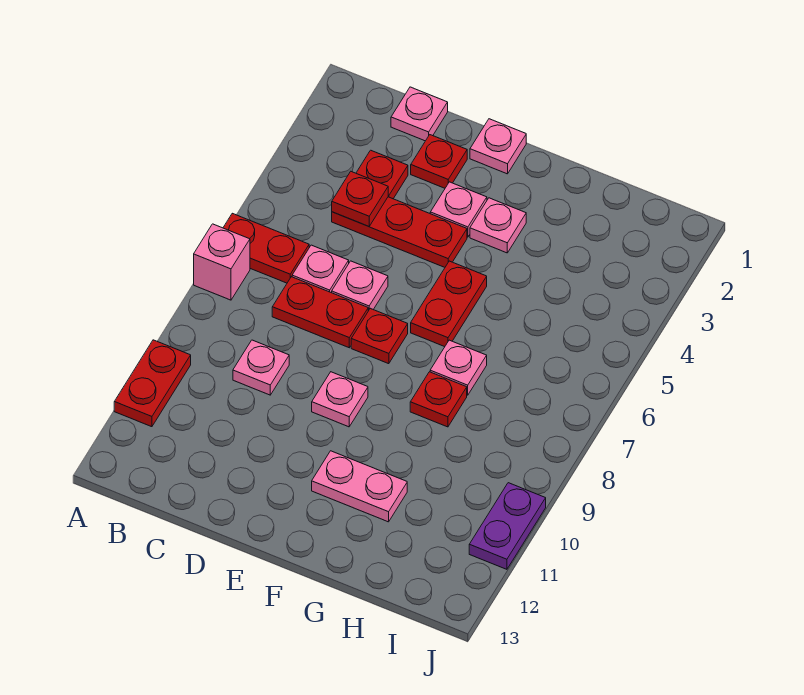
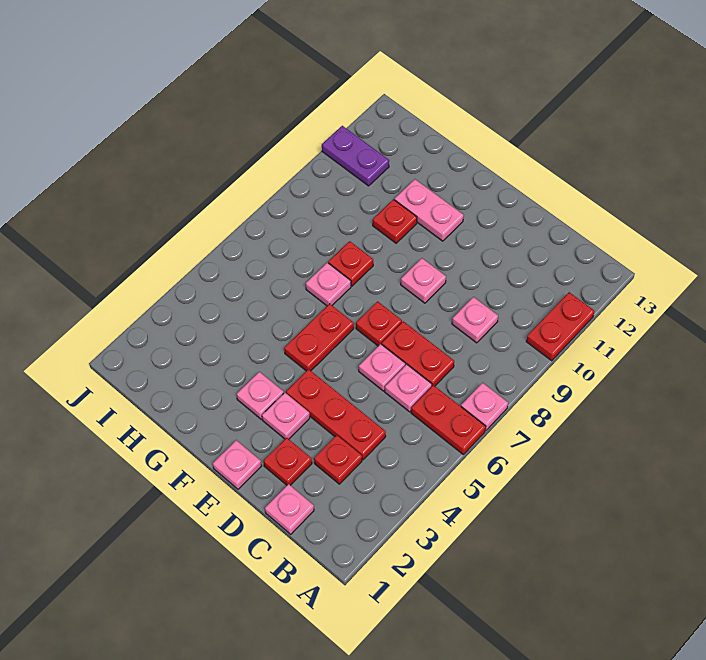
pink 1x1 brick [194,224,250,300] -> pink 1x1 plate [461,383,508,430]
red 1x1 plate [332,172,388,226] -> red 1x1 plate moved to [373,200,417,243]
purple 1x2 plate [469,483,546,569] -> purple 1x2 plate turned to [322,126,389,186]

